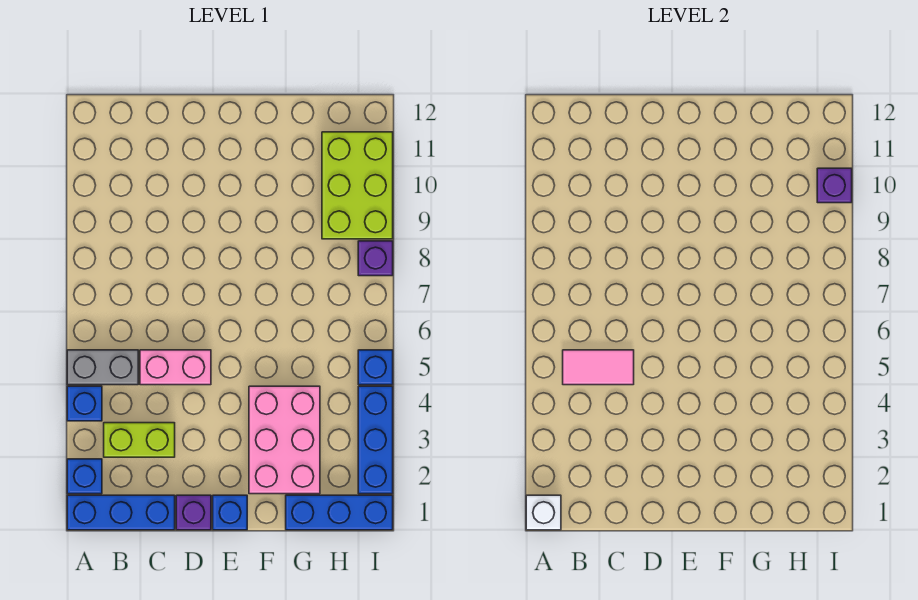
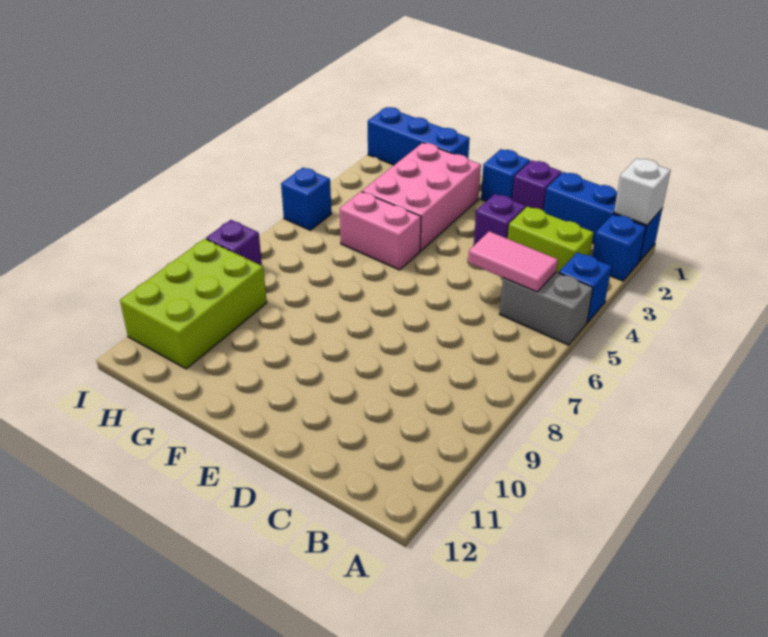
pink 1x2 brick [140,350,211,385] -> pink 1x2 brick moved to [340,192,421,270]
blue 1x3 brick [358,386,393,494] -> none
purple 1x1 brick [817,168,852,203] -> purple 1x1 brick moved to [474,194,526,245]

